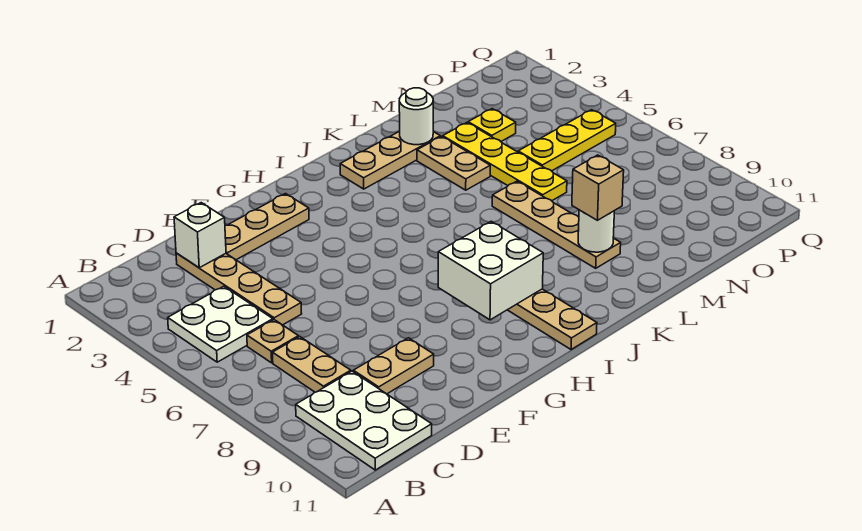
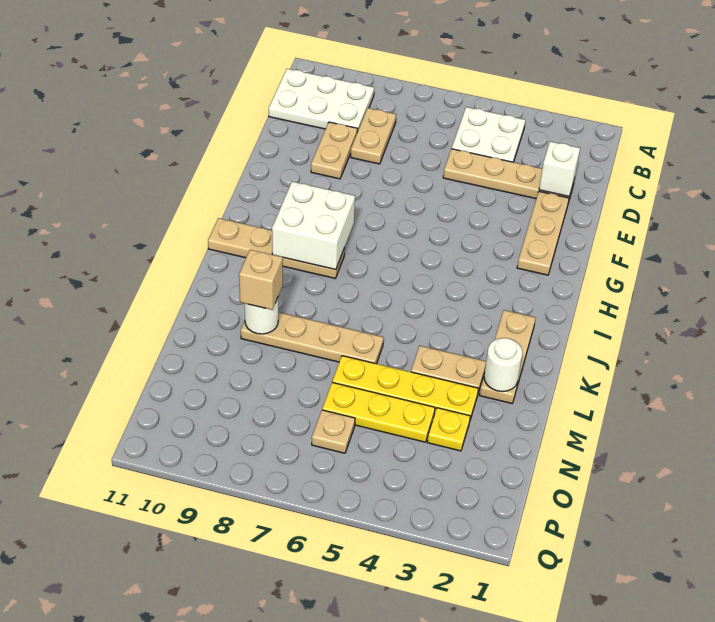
tan 1x1 plate [247,320,299,363] -> tan 1x1 plate moved to [312,410,355,453]
tan 1x2 plate [273,337,351,392] -> tan 1x2 plate turned to [351,108,396,164]
yellow 1x3 plate [518,110,616,171] -> yellow 1x3 plate turned to [322,382,435,442]

